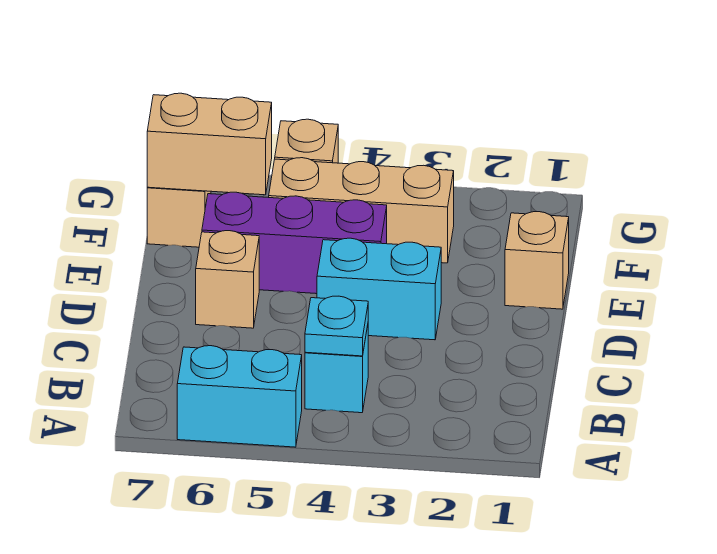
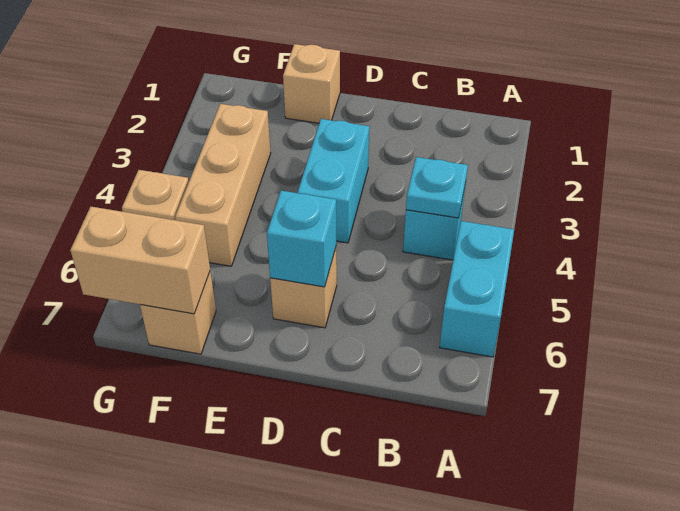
none -> cyan 1x1 brick [267,191,336,287]
purple 1x3 brick [202,192,387,294] -> none
tan 1x2 brick [147,93,272,195] -> tan 1x2 brick turned to [70,207,210,314]

